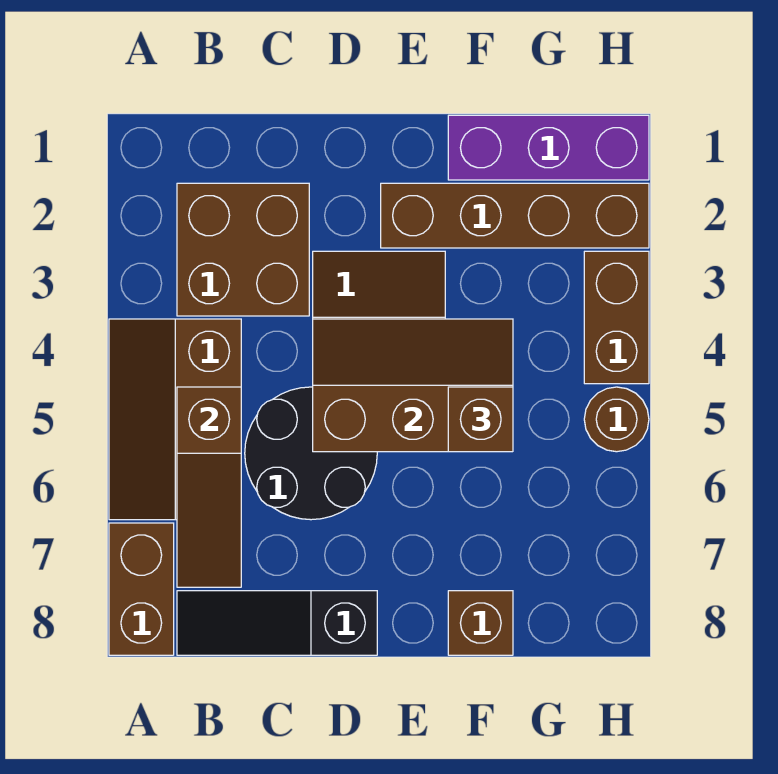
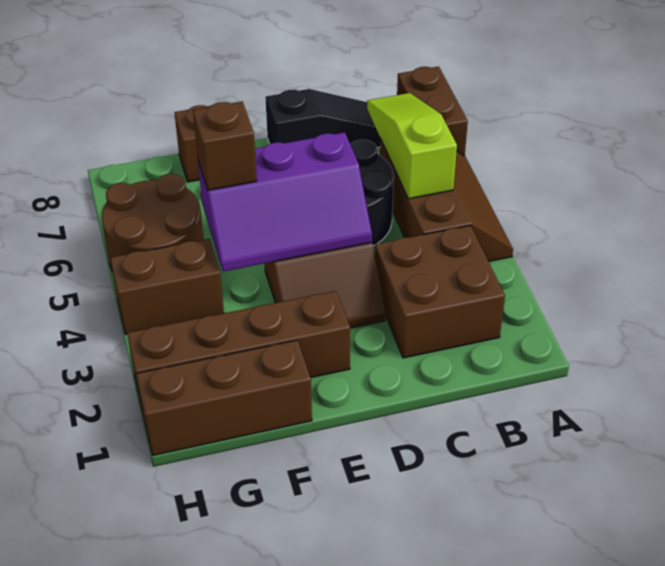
brown 1x3 slope [177,387,241,587] -> lime 1x3 slope [367,93,457,199]
brown 2x3 slope [313,319,513,452] -> purple 2x3 slope [198,132,372,271]
purple 1x3 brick [448,115,649,180] -> brown 1x3 brick [136,340,312,456]
brown 1x2 brick [584,251,649,384] -> brown 1x2 brick turned to [110,239,224,334]
brown 1x1 round brick [584,387,649,452] -> brown 2x2 round brick [102,174,204,270]

